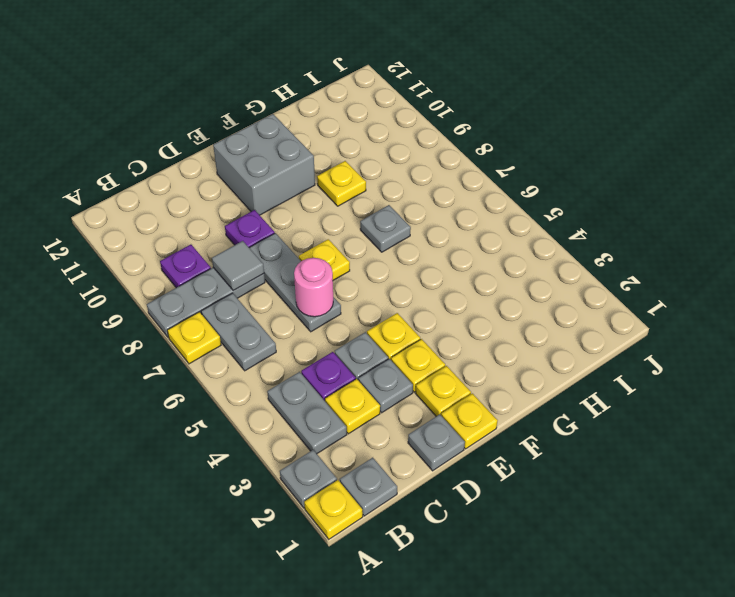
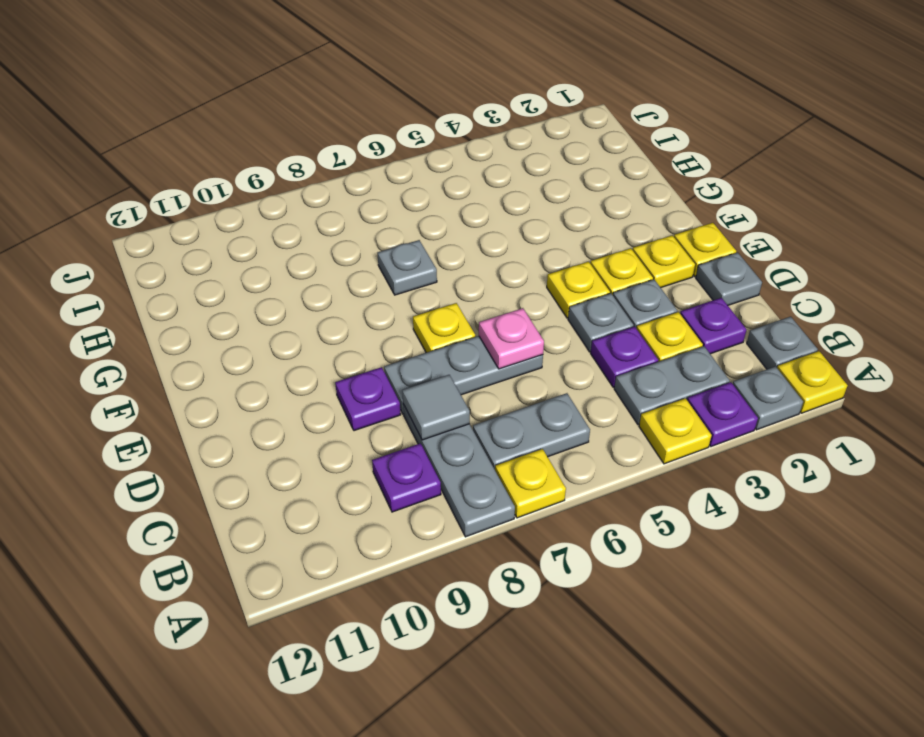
none -> purple 1x1 plate [687,382,758,447]
none -> purple 1x1 plate [680,298,746,354]
pink 1x1 round brick [294,258,333,317] -> pink 1x1 plate [479,308,544,369]
grey 2x2 brick [213,114,315,215] -> none
yellow 1x1 plate [317,161,366,206] -> yellow 1x1 plate moved to [639,398,712,464]

